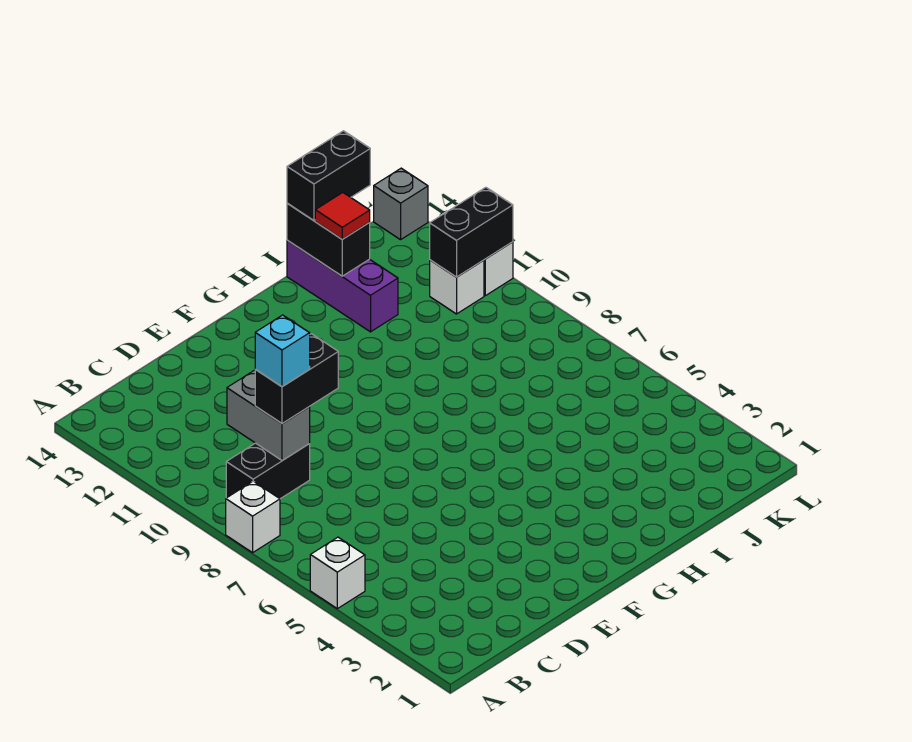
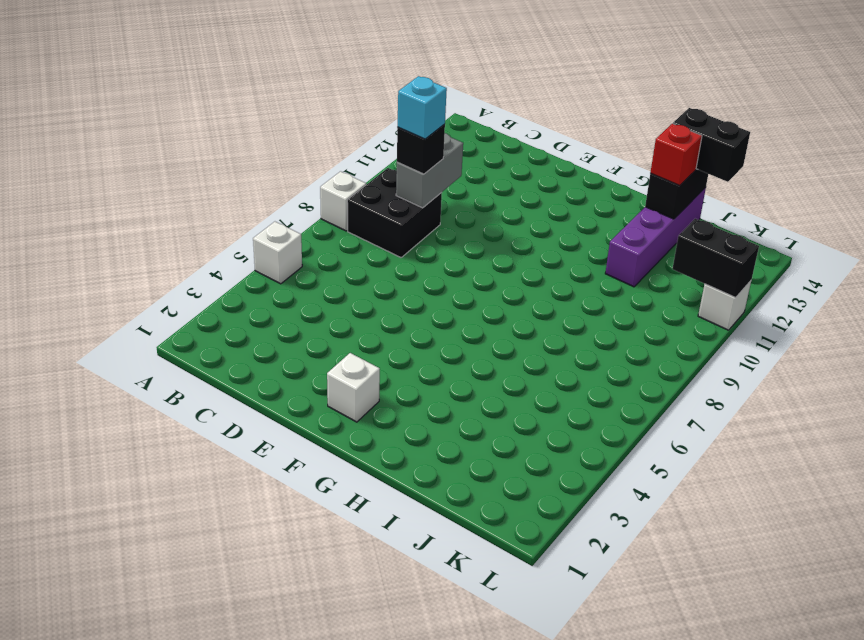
black 1x2 brick [226,443,310,499] -> black 2x2 brick [347,168,442,257]
black 1x2 brick [255,334,338,424] -> black 1x1 brick [397,124,445,174]
purple 1x3 brick [287,240,398,332] -> purple 1x4 brick [605,187,706,287]
red 1x1 tile [315,193,370,239] -> red 1x1 brick [650,124,702,186]
white 1x1 brick [430,260,484,314] -> white 1x1 brick moved to [327,353,380,422]
grey 1x1 brick [374,168,428,240] -> none

